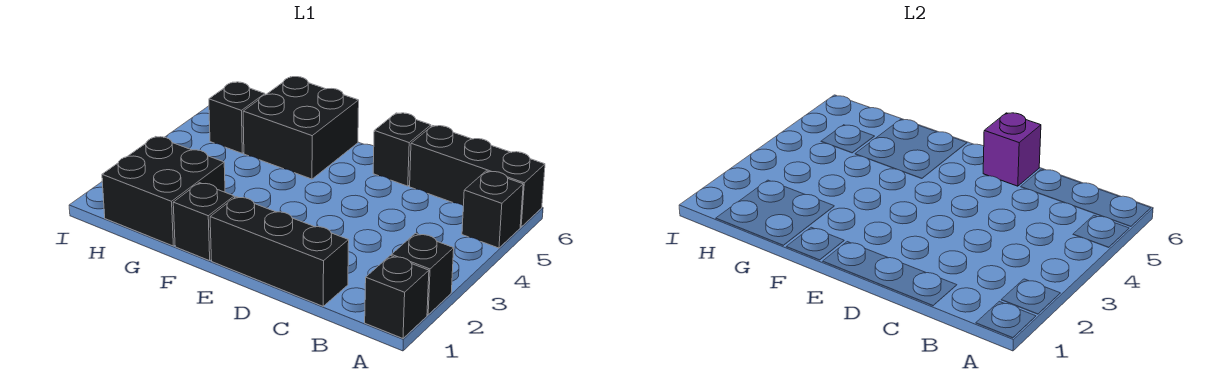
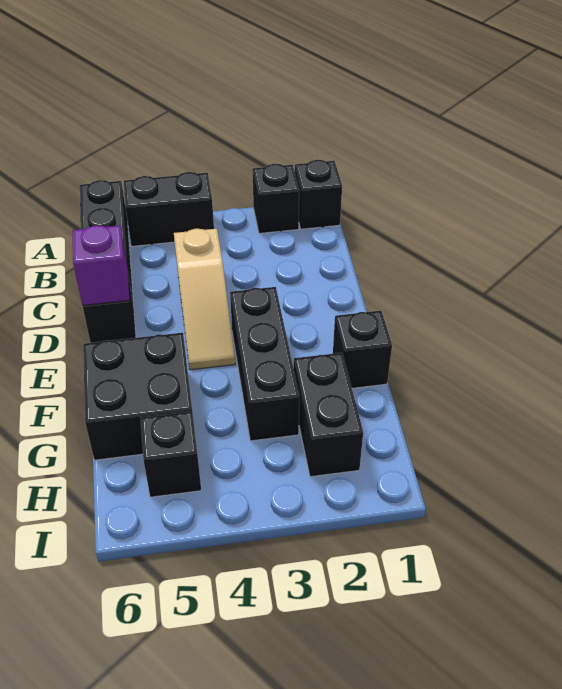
black 1x1 brick [462,171,523,248] -> black 1x2 brick [124,172,214,246]
black 1x3 brick [210,197,349,306] -> black 1x3 brick moved to [230,287,299,441]
none -> tan 1x3 slope [174,229,235,370]
black 2x2 brick [102,137,225,246] -> black 1x2 brick [294,353,363,477]

